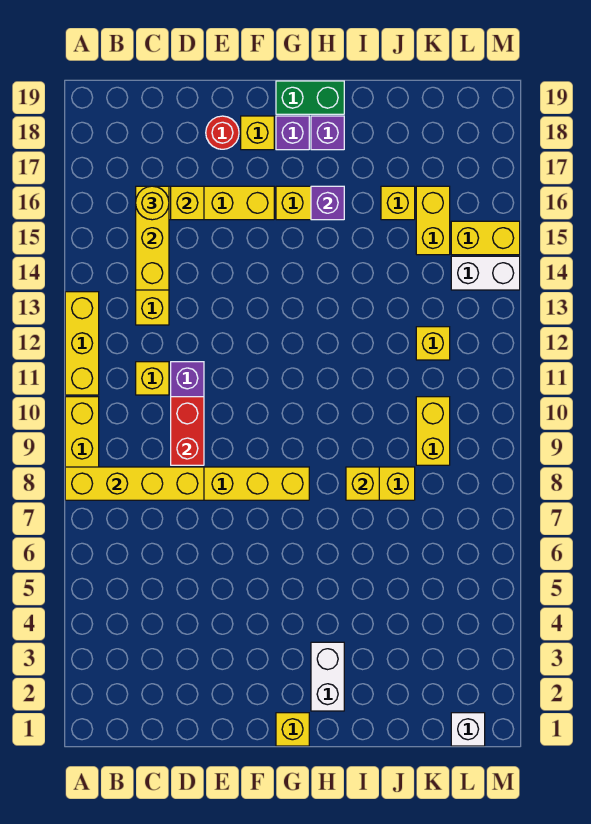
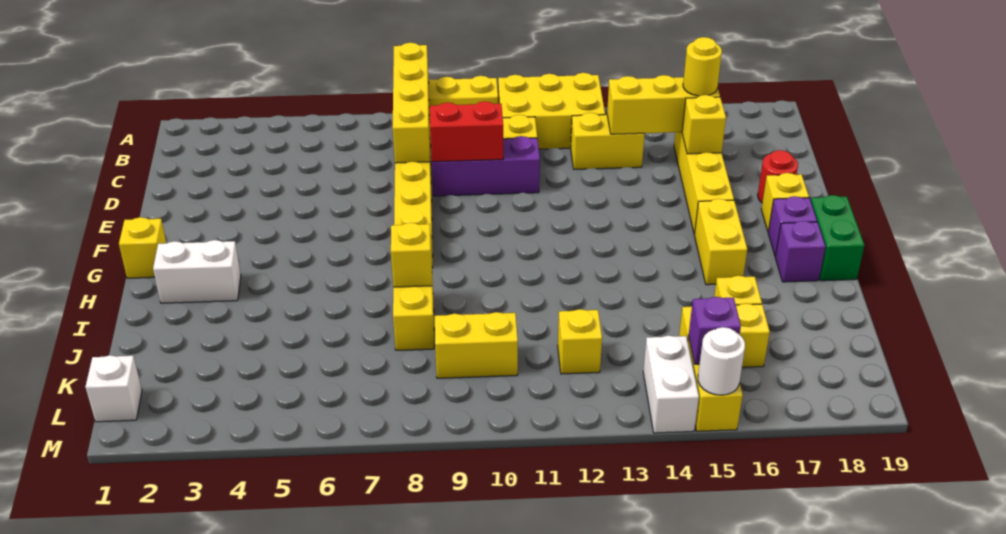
yellow 1x3 brick [65,292,99,395] -> yellow 2x3 brick [498,73,605,149]
purple 1x1 brick [311,186,344,220] -> purple 1x1 brick moved to [689,297,741,364]
none -> white 1x1 round brick [698,327,745,395]

